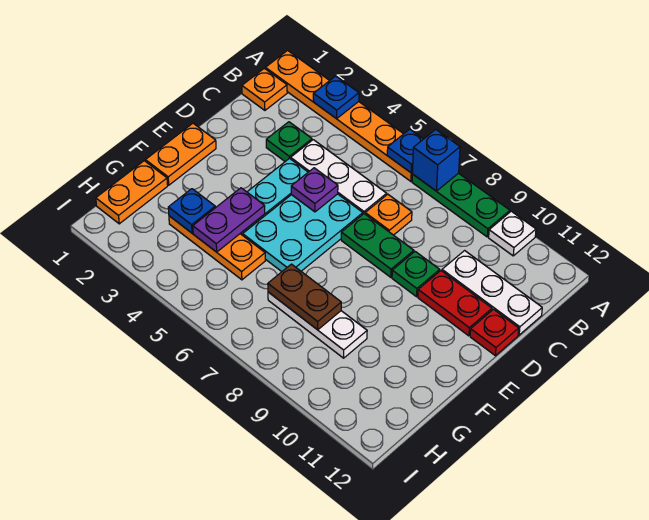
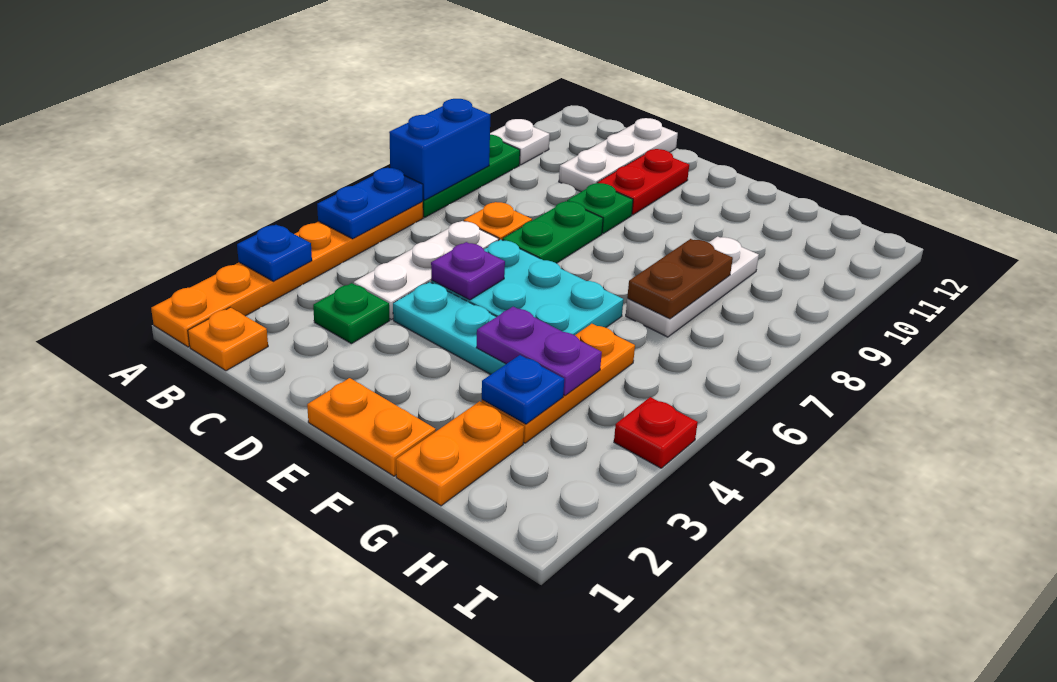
blue 1x1 plate [387,129,423,173] -> blue 1x2 plate [317,168,423,239]
blue 1x1 brick [412,129,460,191] -> blue 1x2 brick [389,99,490,200]
red 1x1 plate [470,309,519,356] -> red 1x1 plate moved to [614,397,698,468]
orange 1x2 plate [96,161,168,224] -> orange 1x2 plate turned to [396,401,524,506]

